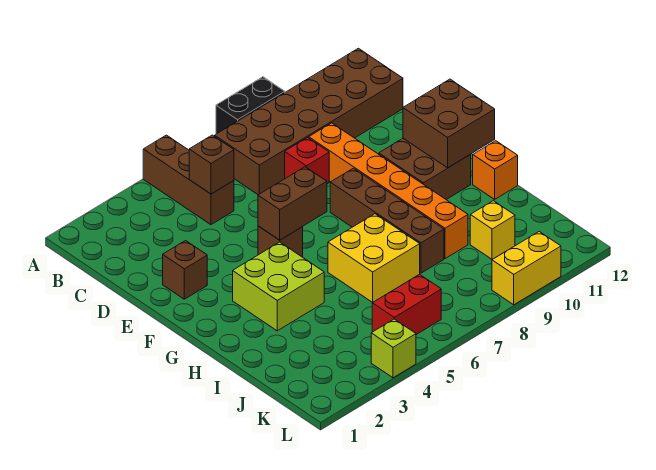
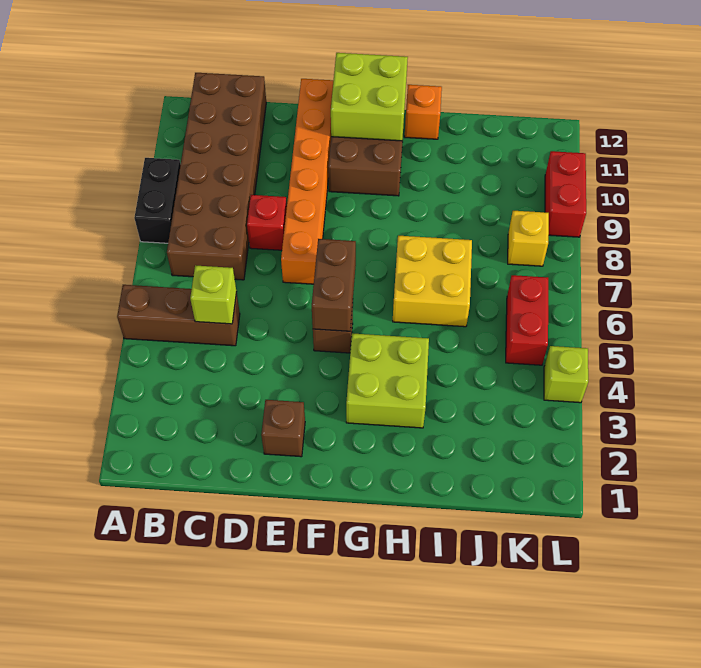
brown 1x1 brick [189,135,234,194] -> lime 1x1 brick [190,265,237,324]
orange 1x6 brick [309,123,468,259] -> orange 1x6 brick turned to [281,79,334,284]
brown 1x4 brick [330,168,444,273] -> none
brown 2x2 brick [403,79,495,168] -> lime 2x2 brick [331,53,408,141]
yellow 1x1 brick [470,201,515,259] -> yellow 1x1 brick moved to [508,211,549,266]
yellow 1x2 brick [492,232,561,305] -> red 1x2 brick [545,151,586,237]

